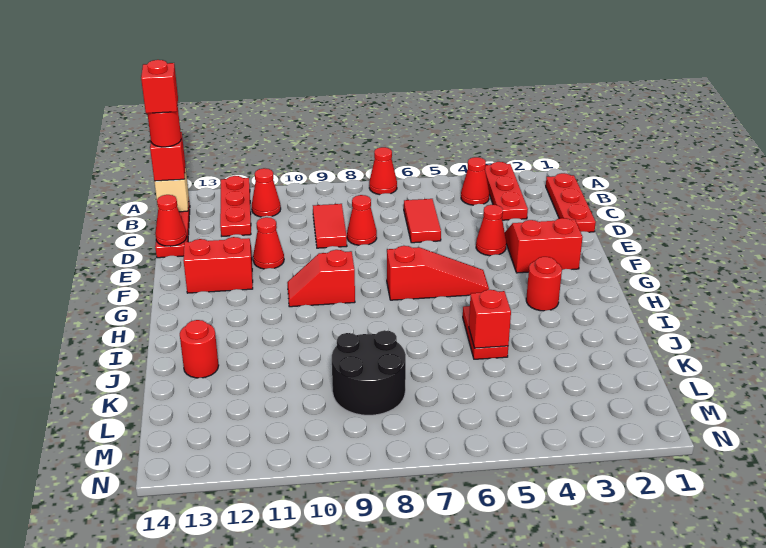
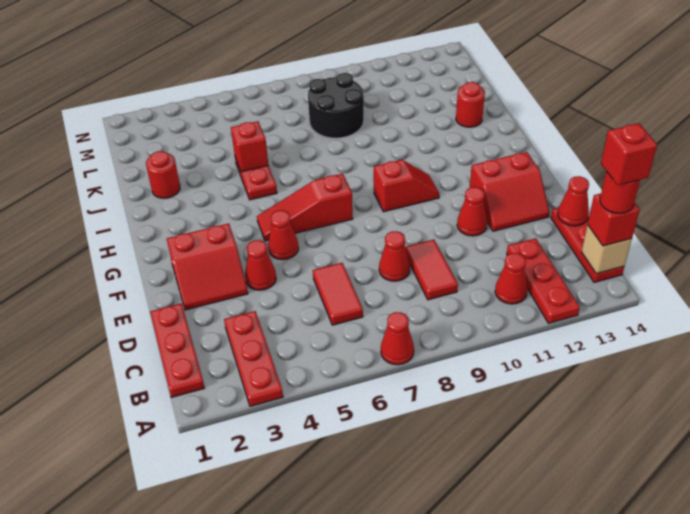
red 1x1 cone [461,157,489,205] -> red 1x1 cone moved to [268,210,299,260]
red 1x1 round brick [526,257,562,311] -> red 1x1 round brick moved to [146,151,180,198]

